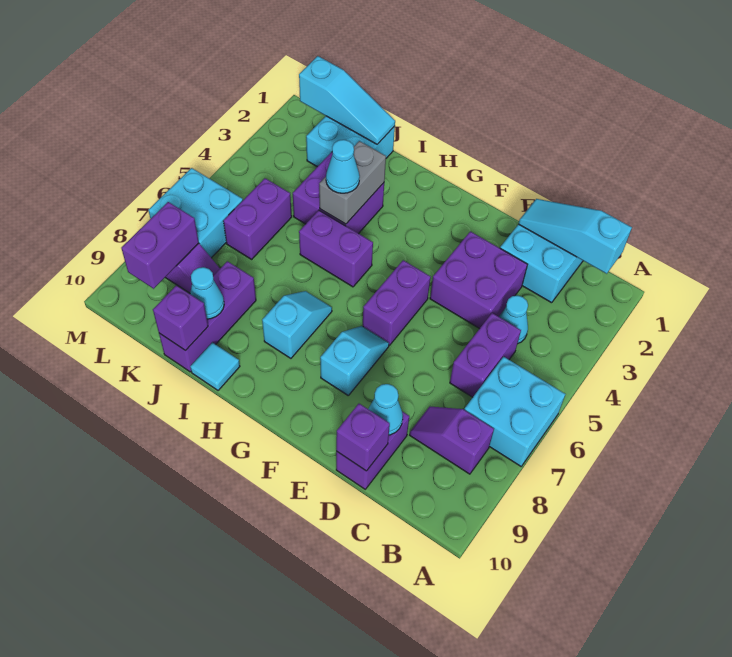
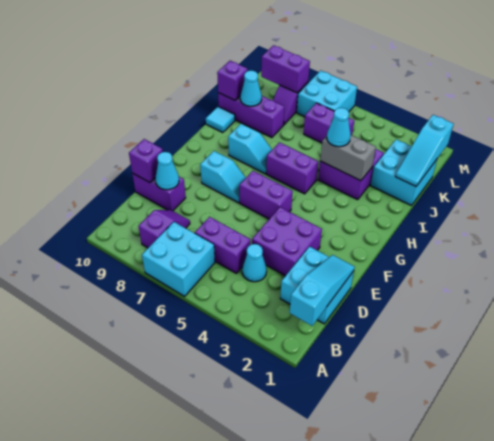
purple 1x2 brick [299,210,373,287] -> purple 1x2 brick turned to [266,142,318,194]

